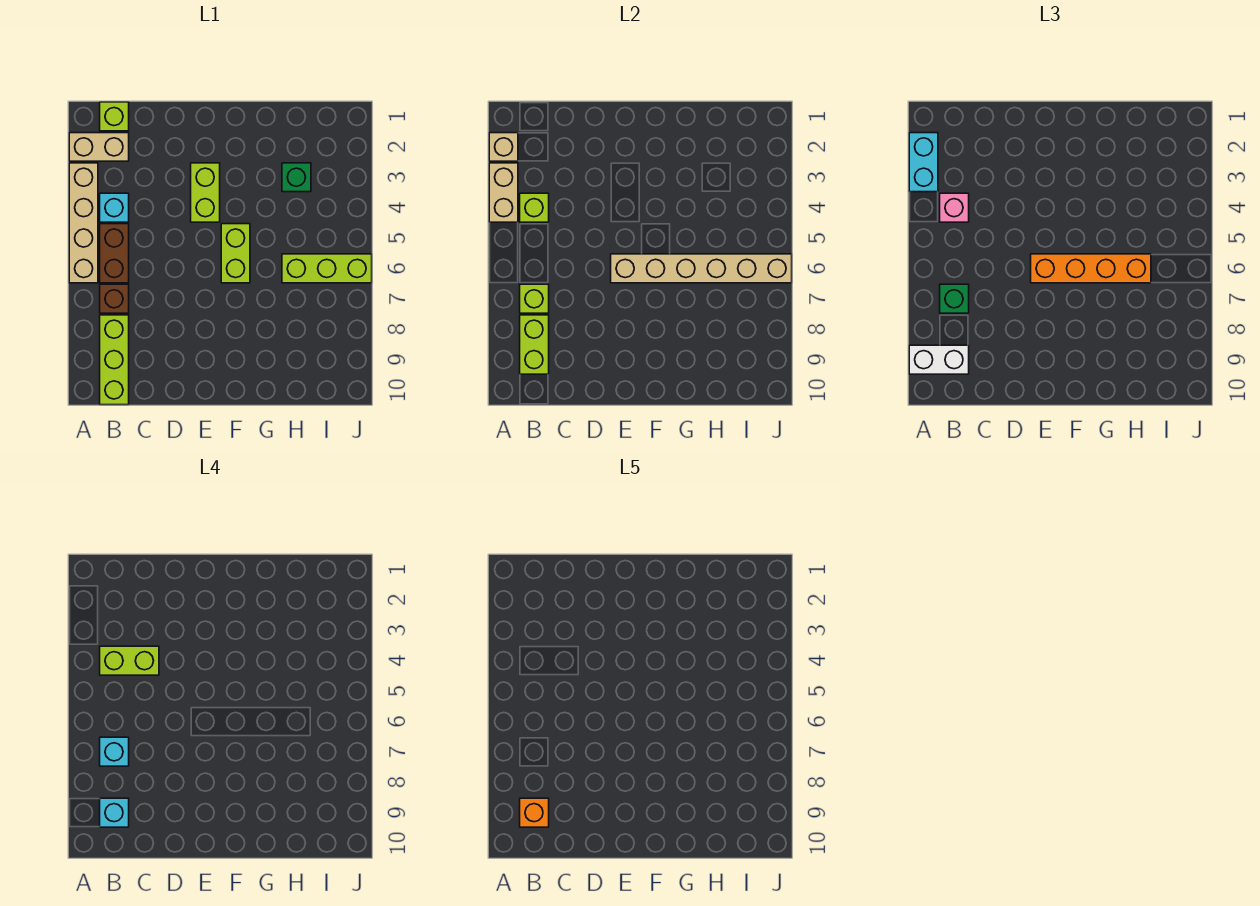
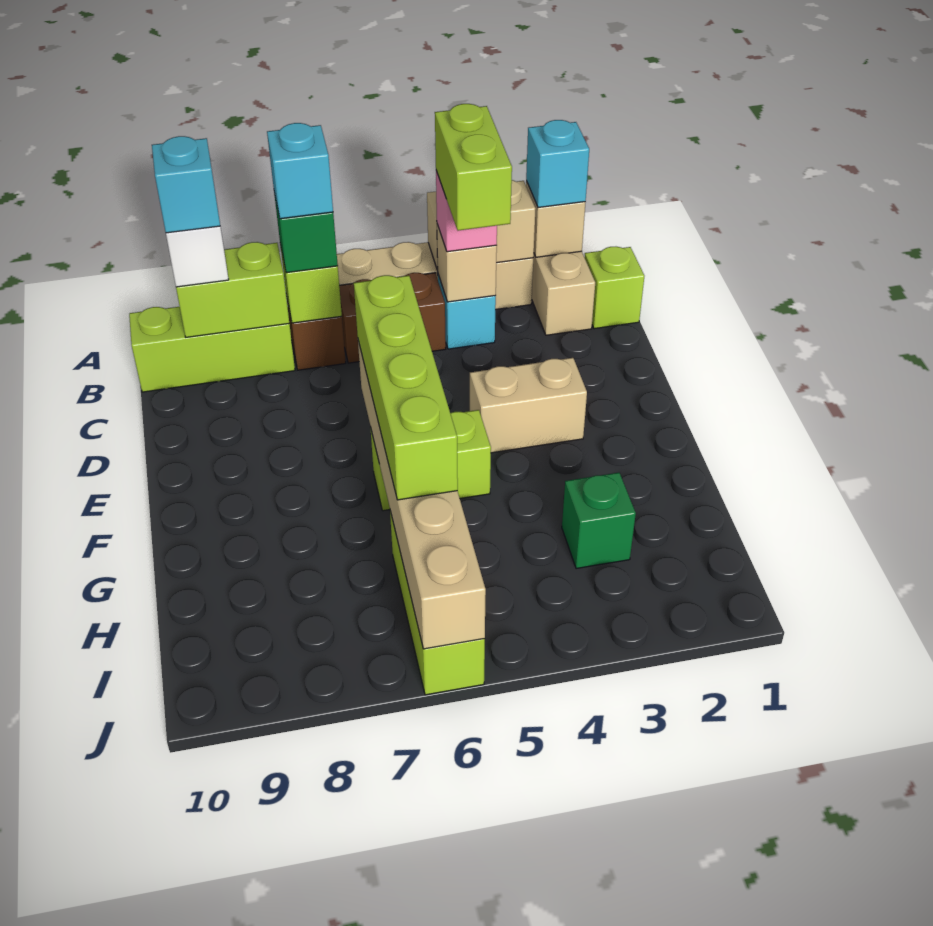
cyan 1x2 brick [909,133,938,192] -> cyan 1x1 brick [526,120,589,207]
lime 1x1 brick [520,193,549,222] -> tan 1x1 brick [437,224,497,302]
orange 1x1 brick [520,798,549,827] -> none
lime 1x2 brick [191,163,220,222] -> tan 1x2 brick [470,358,587,453]
orange 1x4 brick [1031,254,1151,283] -> lime 1x4 brick [354,275,458,500]

